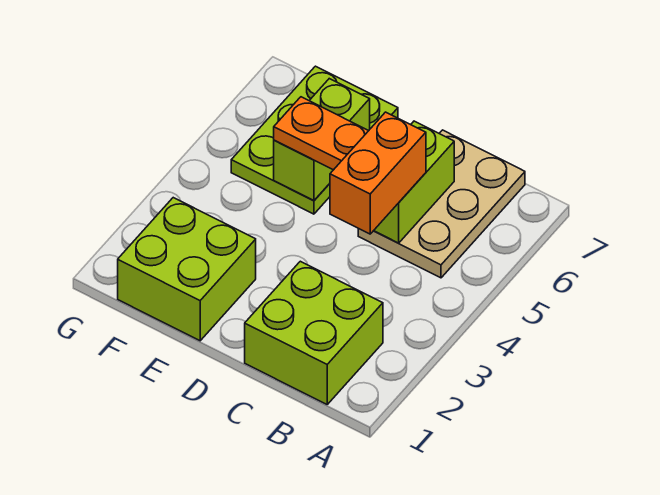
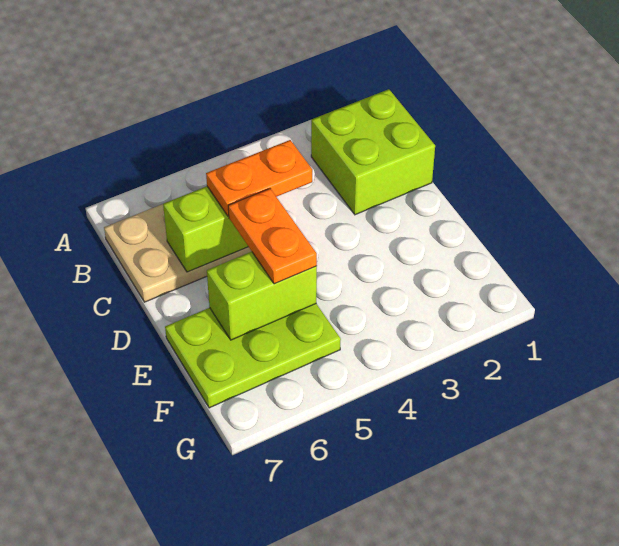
orange 1x2 brick [330,112,426,234] -> orange 1x2 plate [206,140,312,216]
lime 2x2 brick [118,198,256,341] -> none

